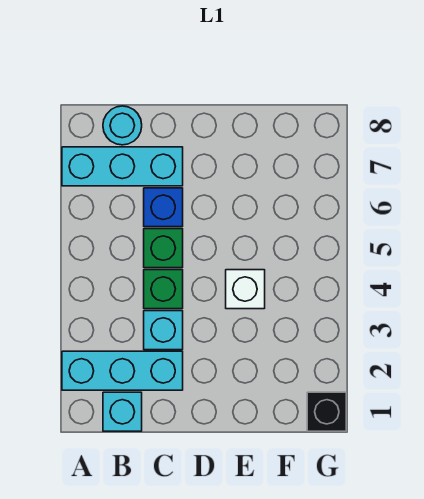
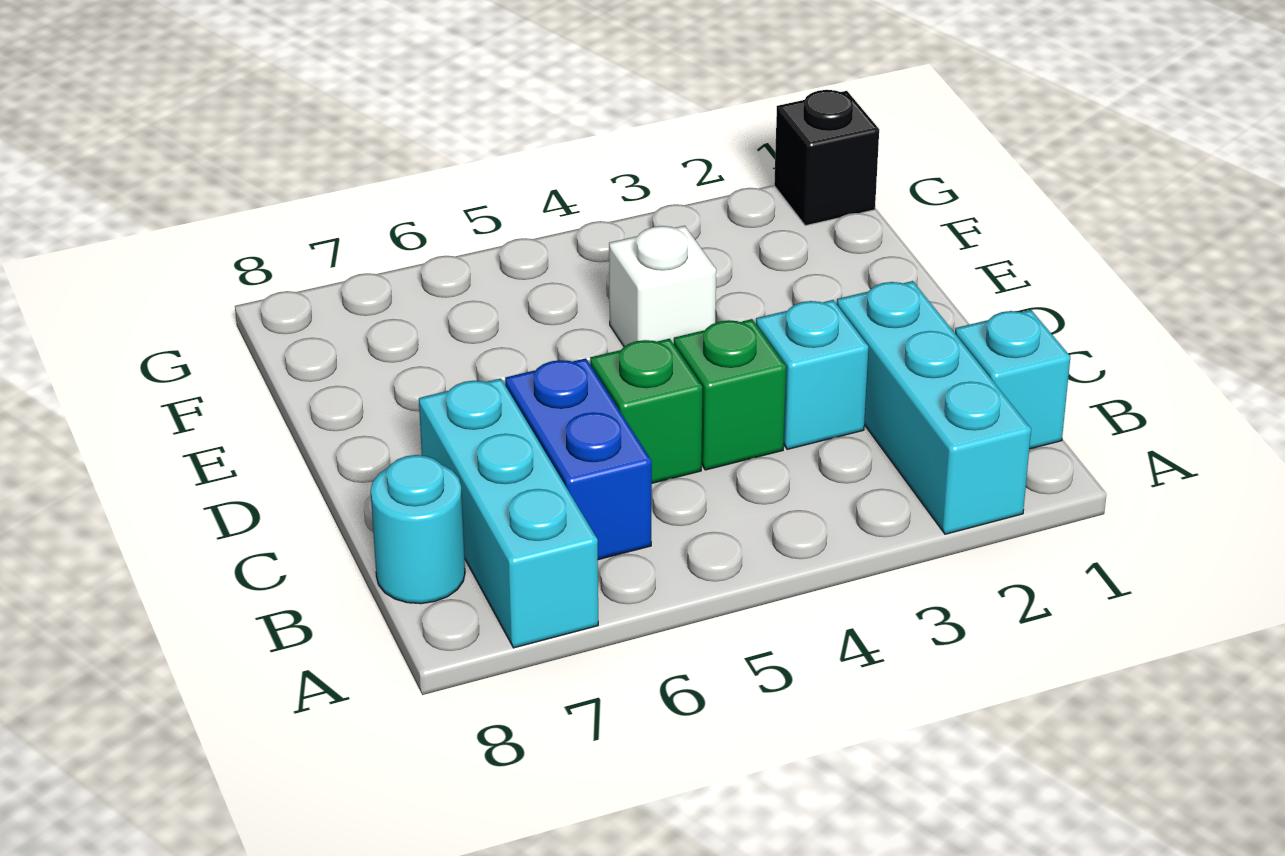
blue 1x1 brick [144,188,183,227] -> blue 1x2 brick [505,358,652,560]

